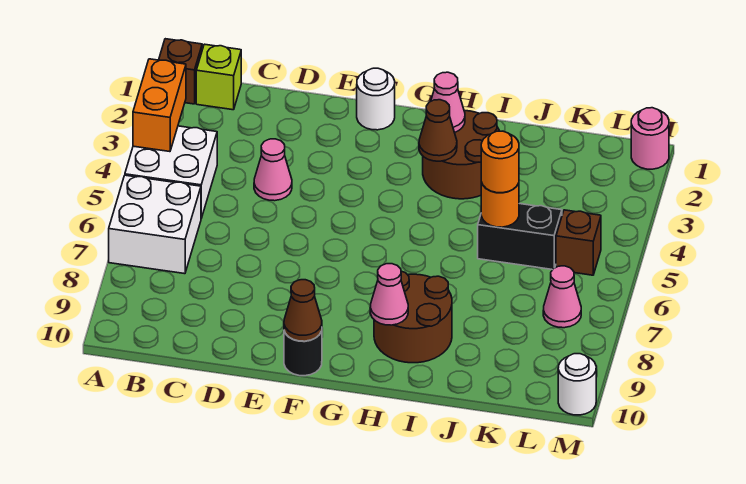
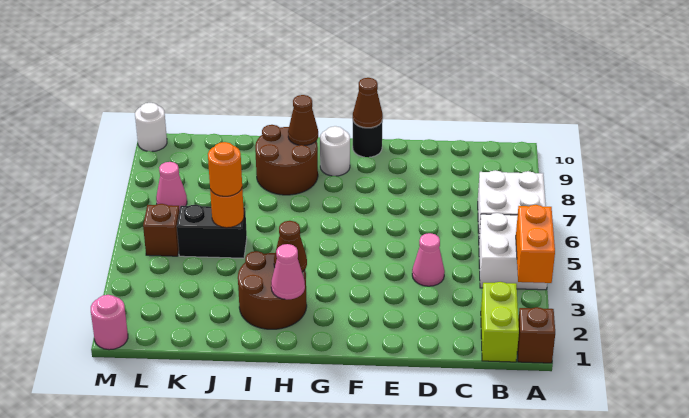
lime 1x1 brick [196,44,241,110] -> lime 1x2 brick [481,282,519,362]
white 1x1 round brick [357,68,395,130] -> white 1x1 round brick moved to [320,126,350,176]
pink 1x1 cone [370,264,408,325] -> brown 1x1 cone [288,95,318,146]

